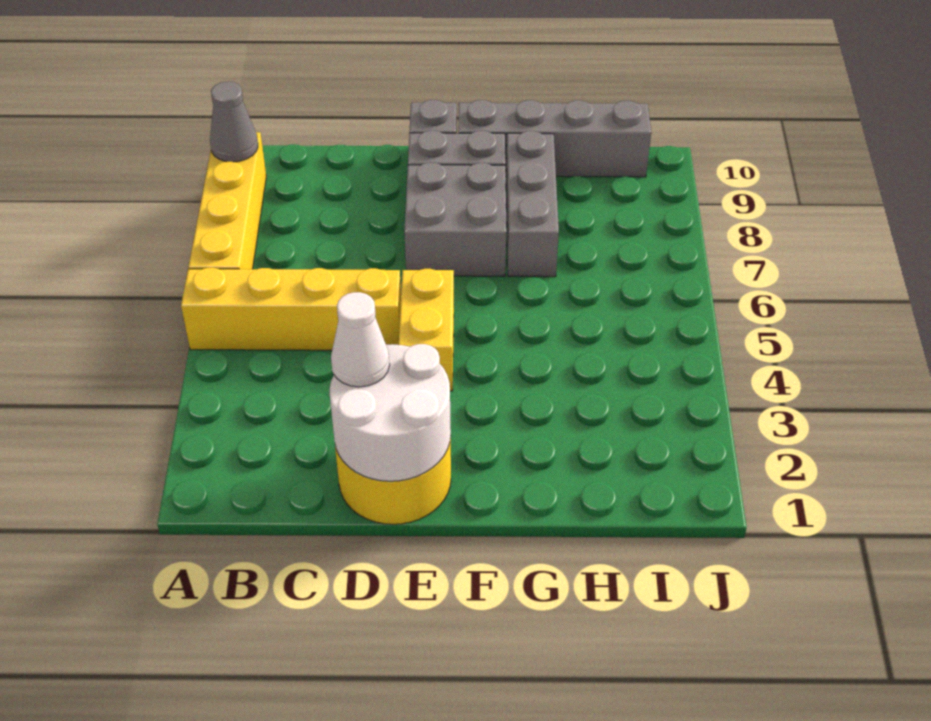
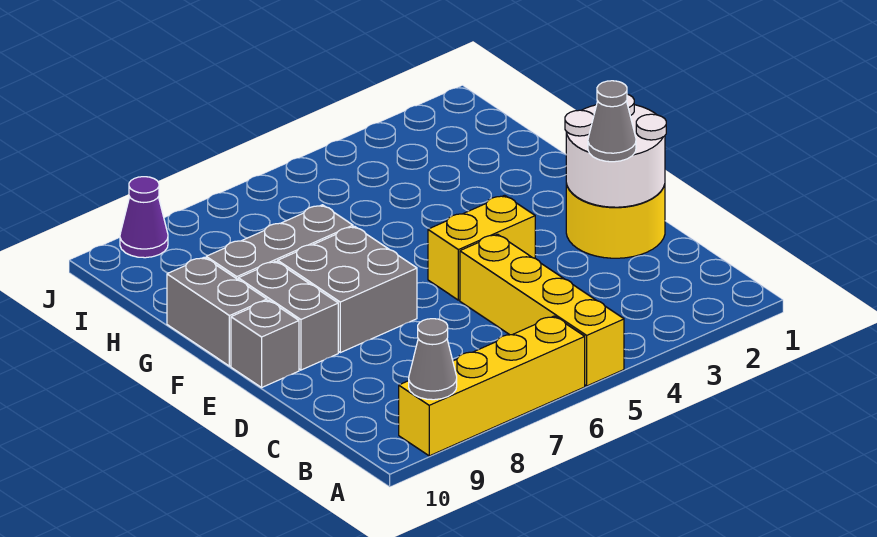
white 1x1 cone [331,292,390,387] -> grey 1x1 cone [588,81,636,162]
grey 1x4 brick [458,100,651,177] -> grey 1x2 brick [167,257,267,366]
none -> purple 1x1 cone [120,177,168,258]

